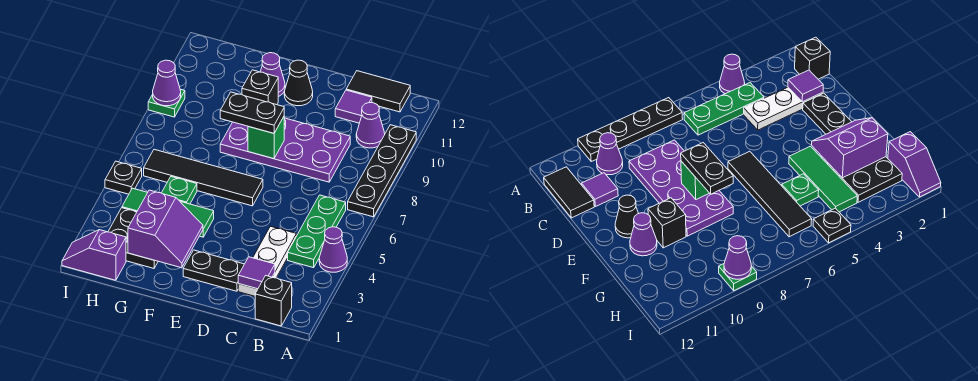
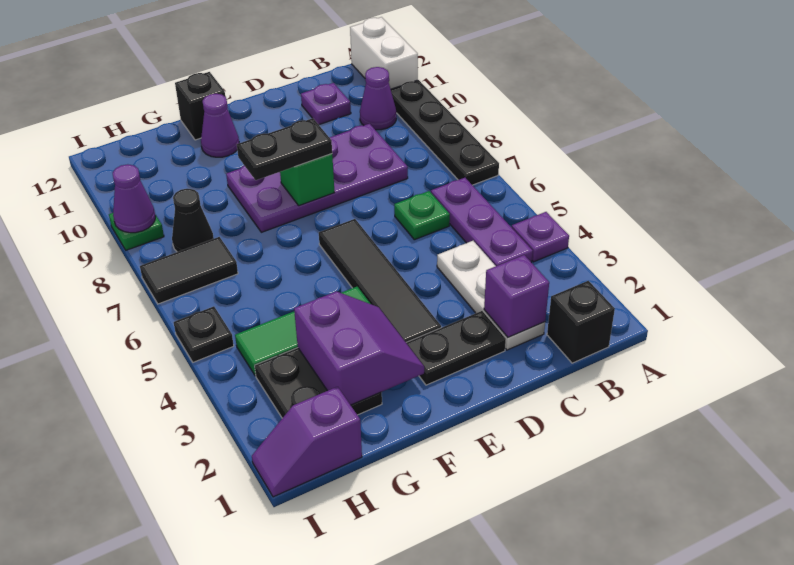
purple 1x1 cone [319,227,347,272] -> purple 1x1 plate [512,212,569,262]
none -> white 1x2 brick [350,17,418,89]
green 1x3 plate [288,195,346,268] -> purple 1x3 plate [431,178,533,266]
black 1x2 tile [346,71,410,112] -> black 1x2 tile moved to [140,237,238,304]
purple 1x1 tile [238,257,275,289] -> purple 1x1 brick [484,255,549,337]
purple 1x1 tile [335,90,372,123] -> purple 1x1 plate [301,83,351,125]
black 1x4 tile [144,149,263,206] -> black 1x4 tile turned to [319,219,441,342]
black 1x1 cone [284,60,313,106] -> black 1x1 cone moved to [172,189,214,252]
black 1x1 brick [242,70,278,105] -> black 1x1 brick moved to [175,72,225,140]
green 1x1 plate [162,177,197,204] -> green 1x1 plate moved to [394,191,450,240]

